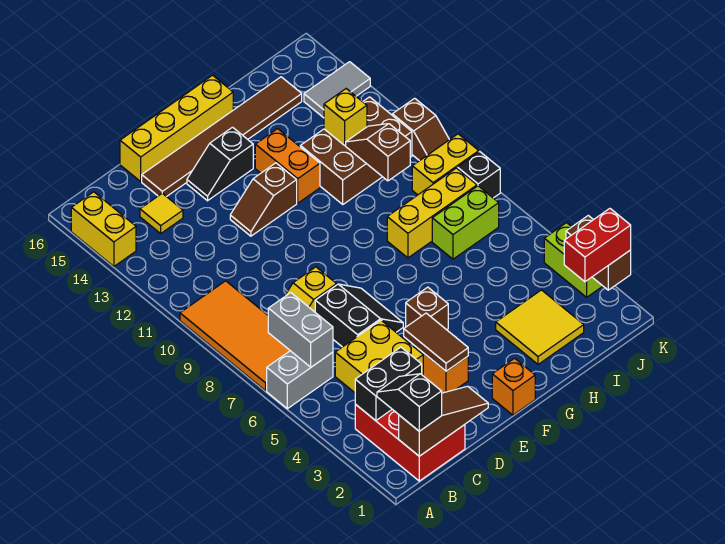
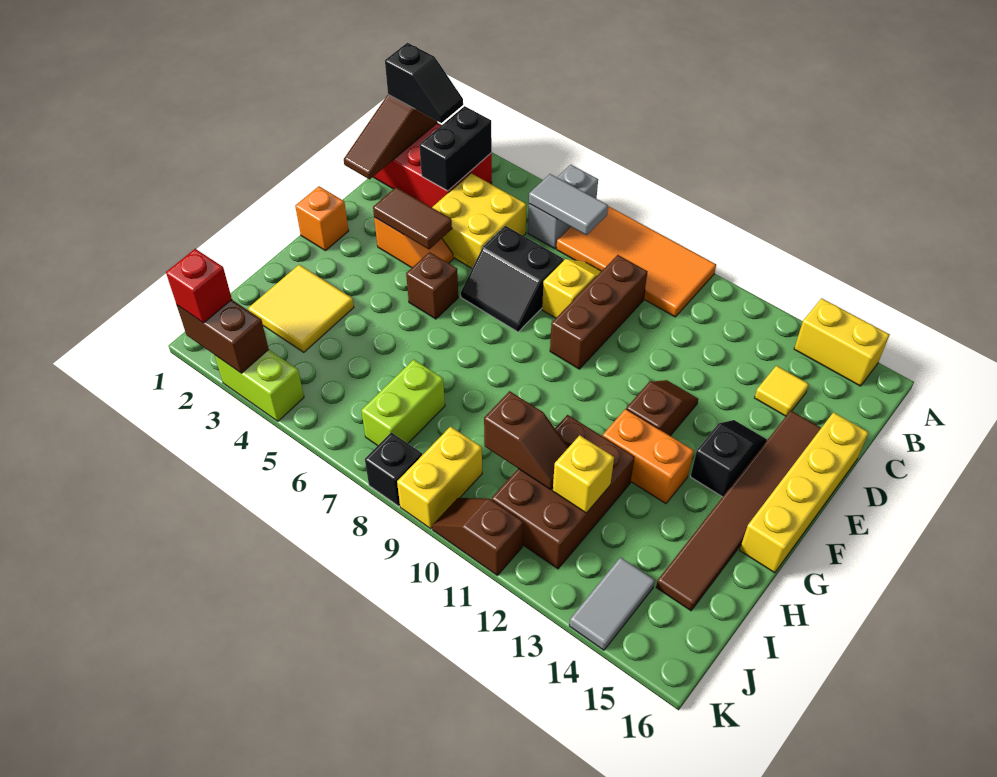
grey 1x2 brick [268,293,333,367] -> grey 1x2 tile [529,174,608,235]
none -> brown 1x3 brick [550,255,647,369]
yellow 1x3 brick [387,168,477,258] -> none
red 1x2 brick [564,209,631,282] -> red 1x1 brick [166,249,232,323]

